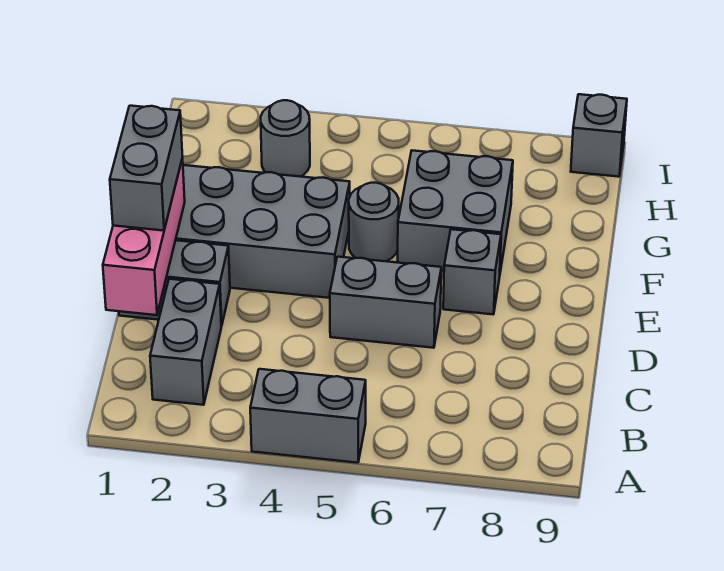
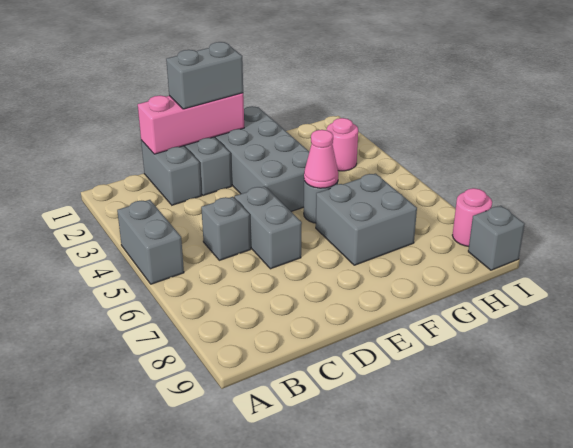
grey 1x2 brick [150,279,221,405] -> grey 1x2 brick turned to [141,140,201,205]
grey 1x1 brick [443,229,501,314] -> grey 1x1 brick moved to [201,197,251,260]
none -> pink 1x1 cone [304,130,338,188]
grey 1x1 round brick [261,100,310,177] -> pink 1x1 round brick [327,118,358,171]
none -> pink 1x1 round brick [452,188,492,246]

